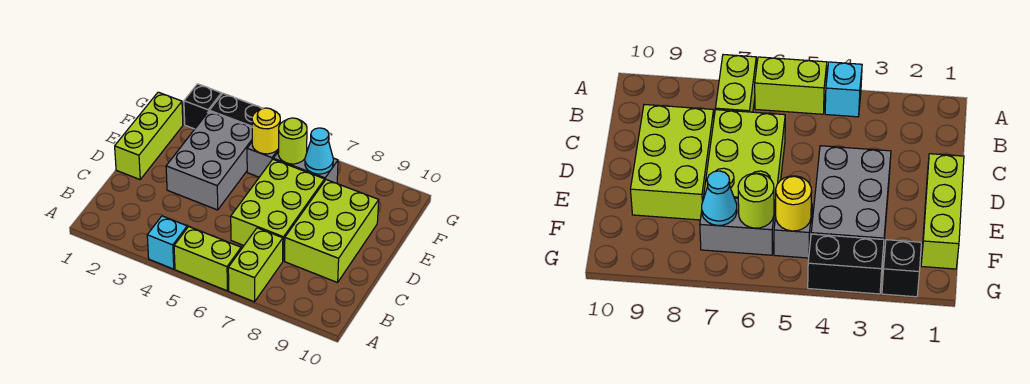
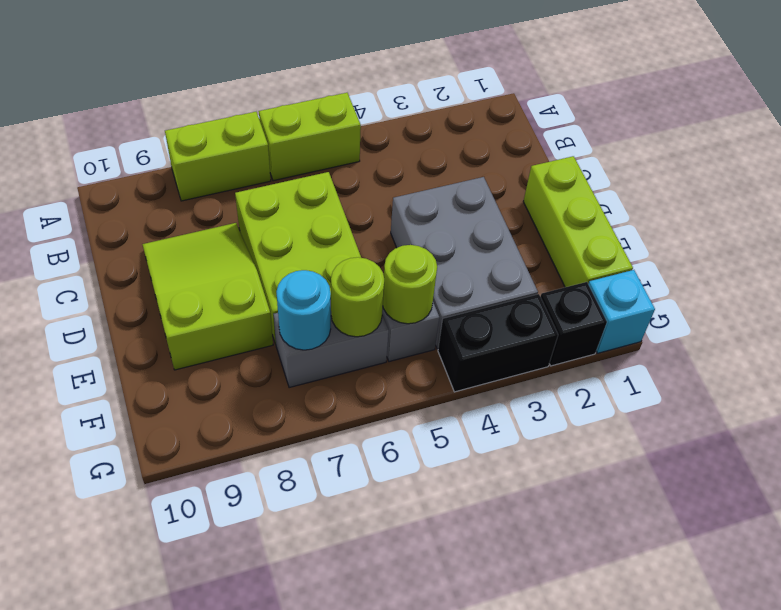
cyan 1x1 brick [147,216,187,269] -> cyan 1x1 brick moved to [588,270,655,353]
lime 1x2 brick [228,228,283,302] -> lime 1x2 brick turned to [165,112,271,201]
lime 2x3 brick [285,180,379,283] -> lime 2x3 slope [143,223,273,370]
yellow 1x1 round brick [252,108,280,154] -> lime 1x1 round brick [383,245,437,324]
cyan 1x1 cone [305,128,333,174] -> cyan 1x1 round brick [276,270,331,350]

